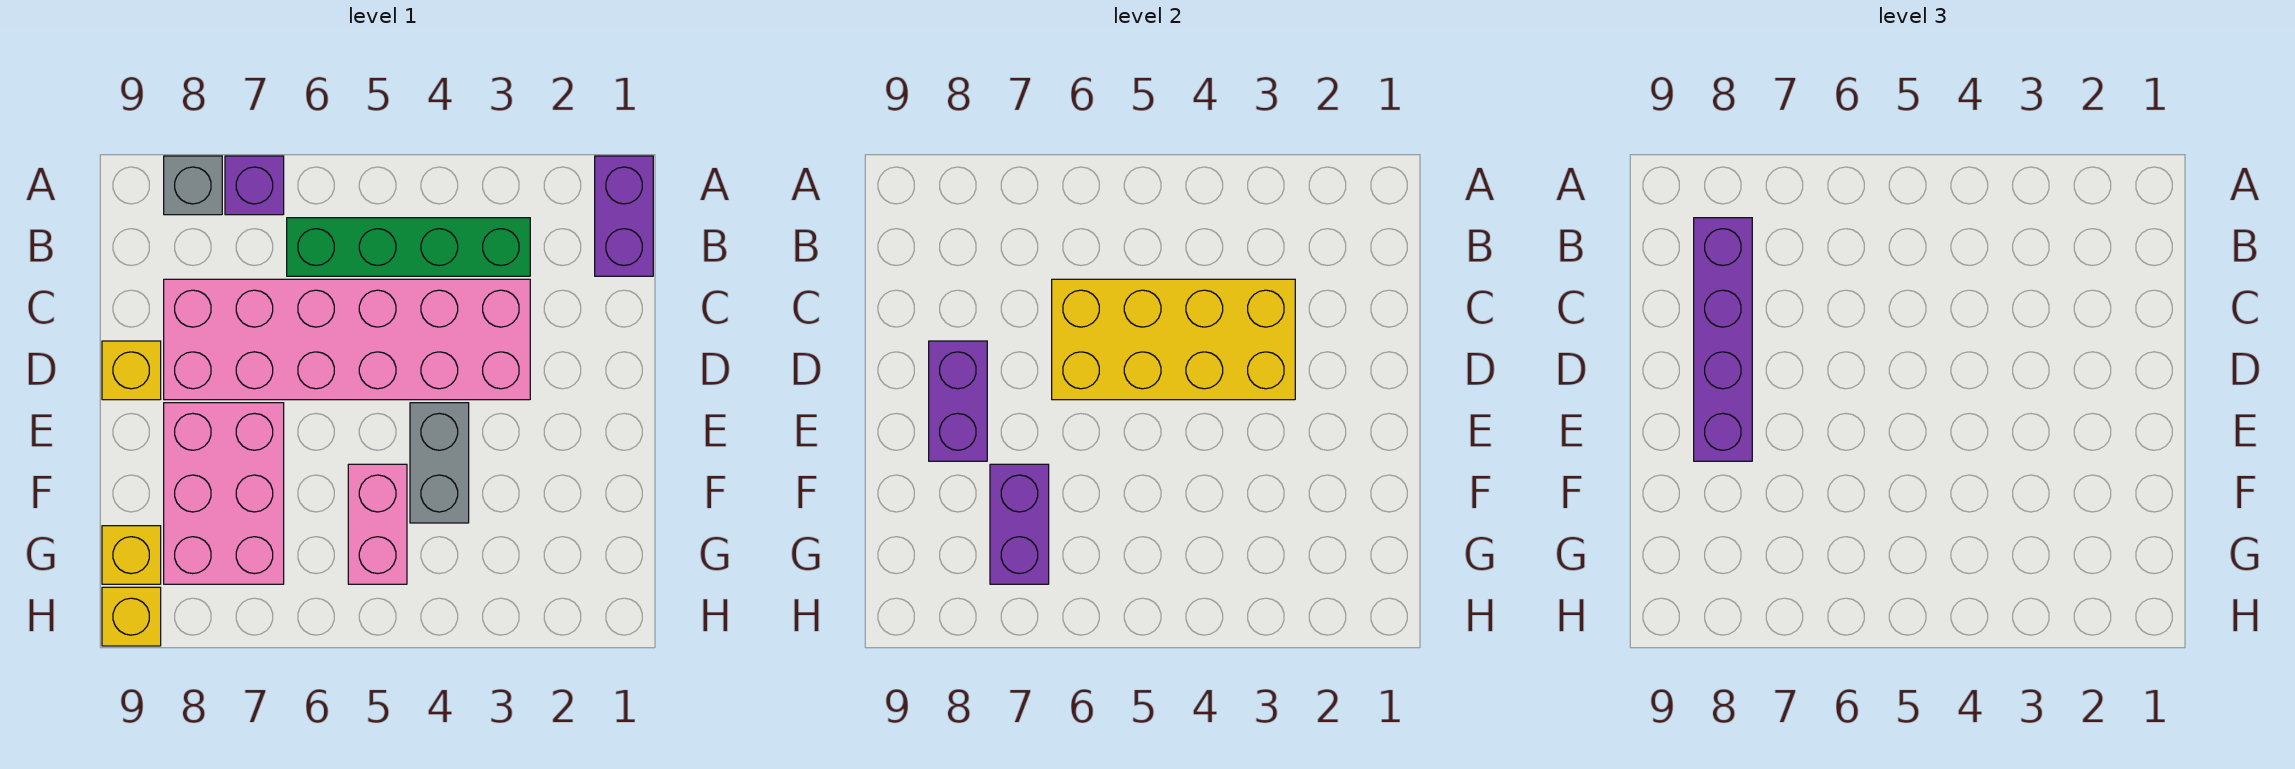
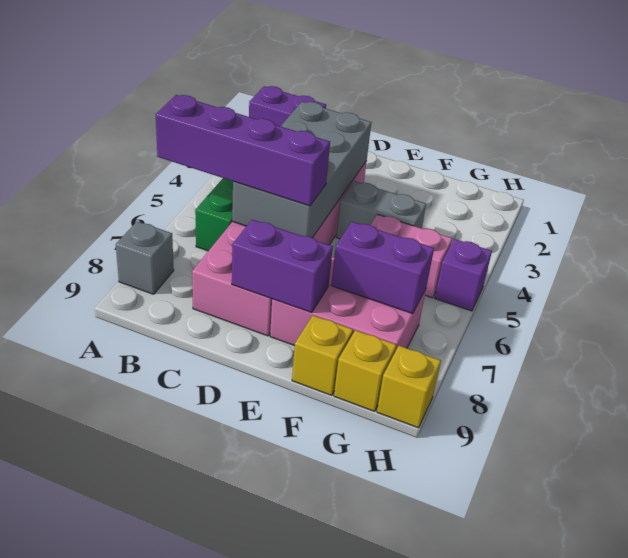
purple 1x1 brick [225,156,284,215] -> purple 1x1 brick moved to [435,239,492,311]
purple 1x4 brick [1694,218,1752,461] -> purple 1x4 brick moved to [156,95,330,206]
yellow 2x4 brick [1052,279,1295,400] -> grey 2x4 brick [232,102,371,238]
yellow 1x1 brick [102,341,161,400] -> yellow 1x1 brick moved to [292,315,353,396]

